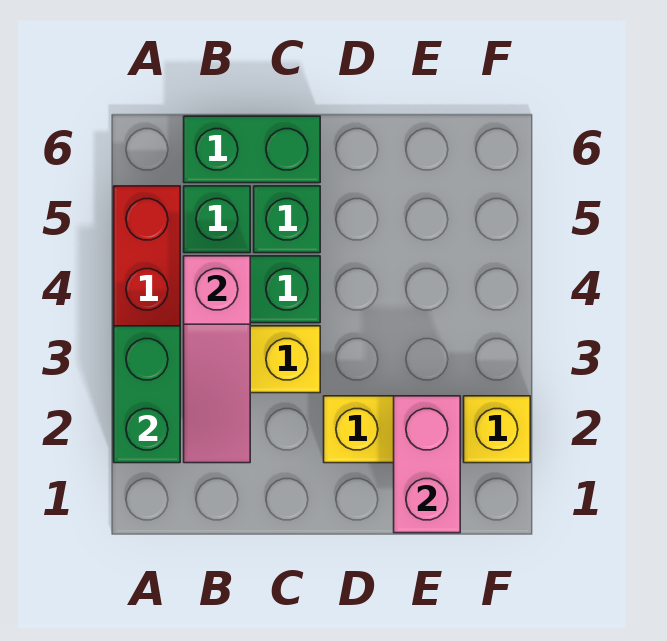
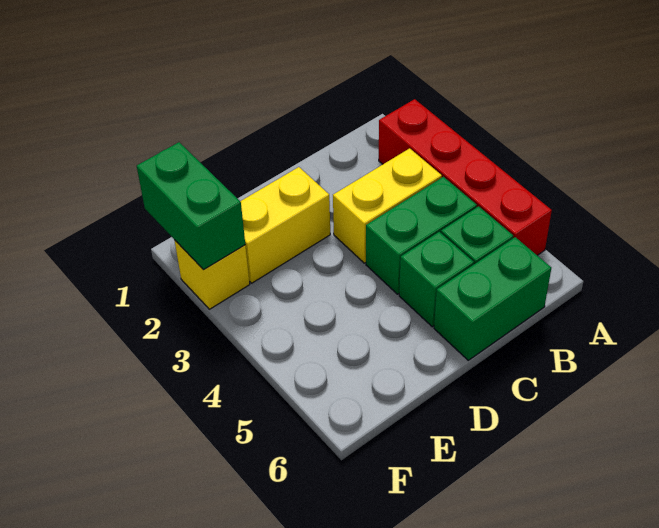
green 1x2 brick [114,326,180,463] -> green 1x2 brick moved to [137,142,245,270]
pink 1x3 slope [184,256,250,463] -> none
pink 1x2 brick [394,396,460,533] -> none

